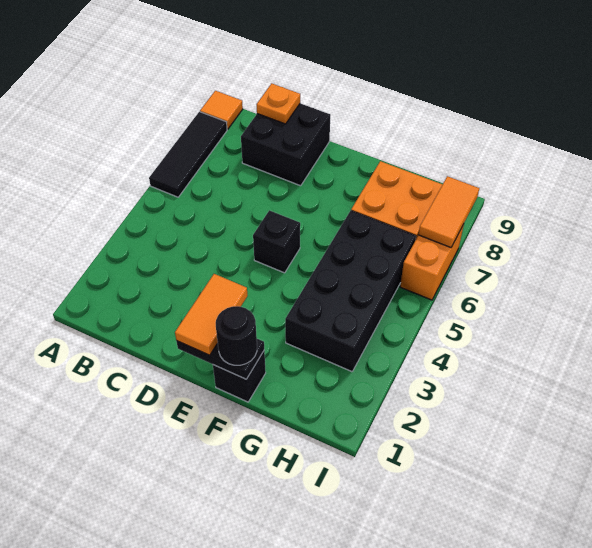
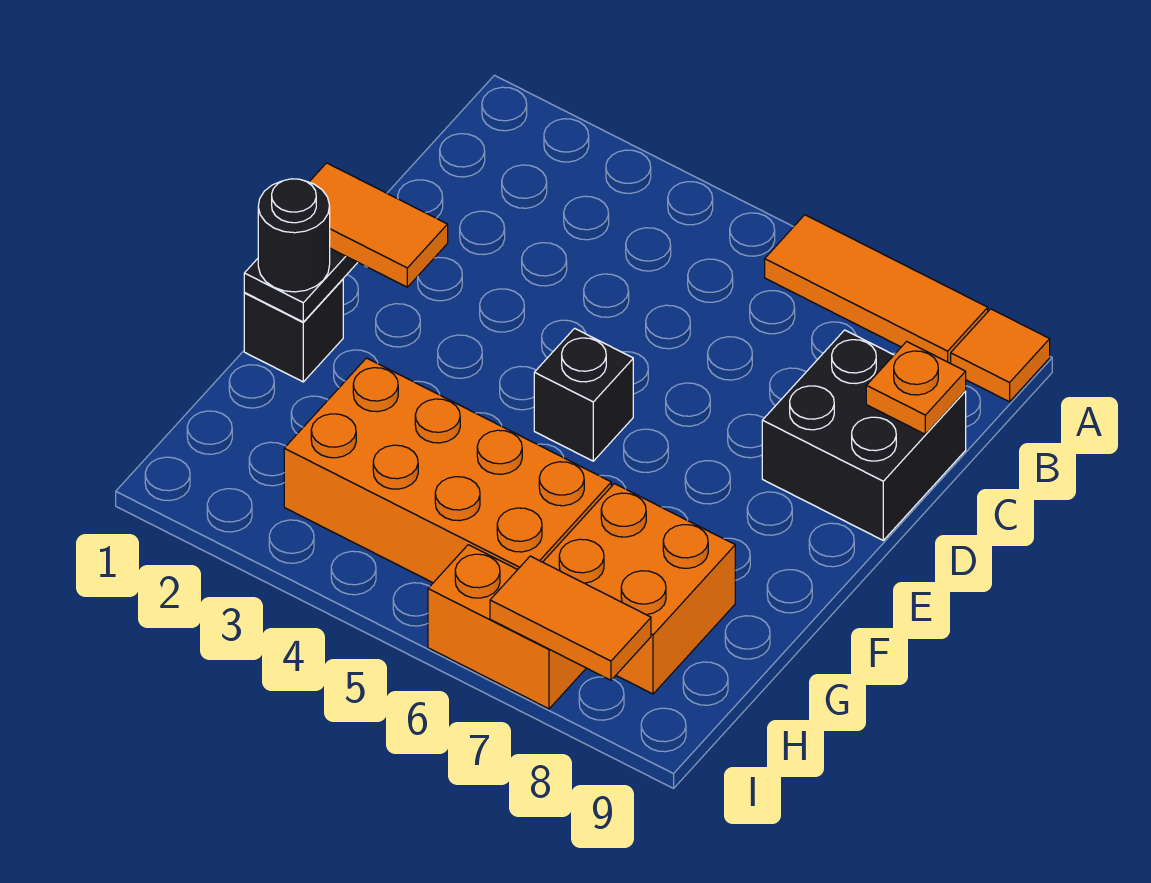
black 1x3 tile [149,112,227,197] -> orange 1x3 tile [765,215,988,363]
black 2x4 brick [285,211,416,372] -> orange 2x4 brick [284,358,611,583]

